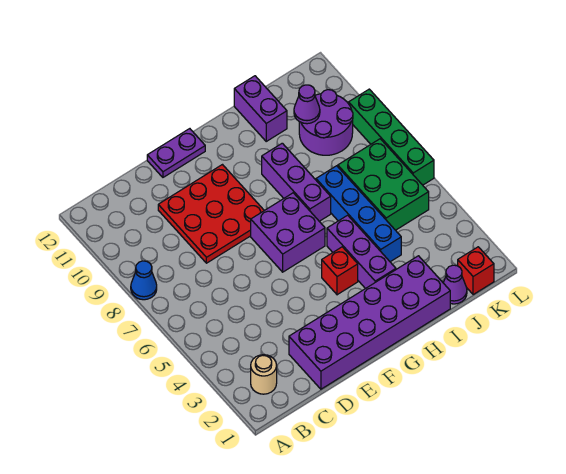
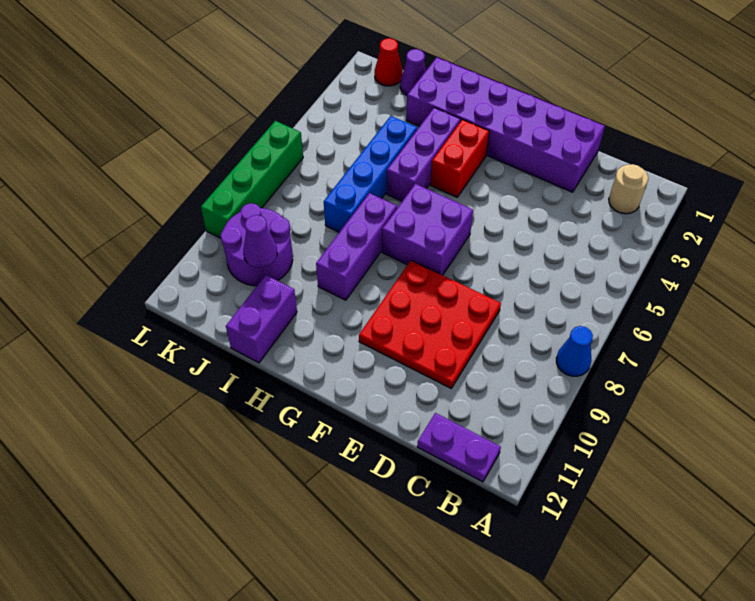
purple 1x2 plate [147,129,205,177] -> purple 1x2 plate moved to [417,413,501,482]
red 1x1 brick [322,247,358,295] -> red 1x2 brick [430,119,489,197]
green 2x3 brick [338,139,429,230] -> none
red 1x1 brick [458,247,494,295] -> red 1x1 cone [375,38,403,86]

